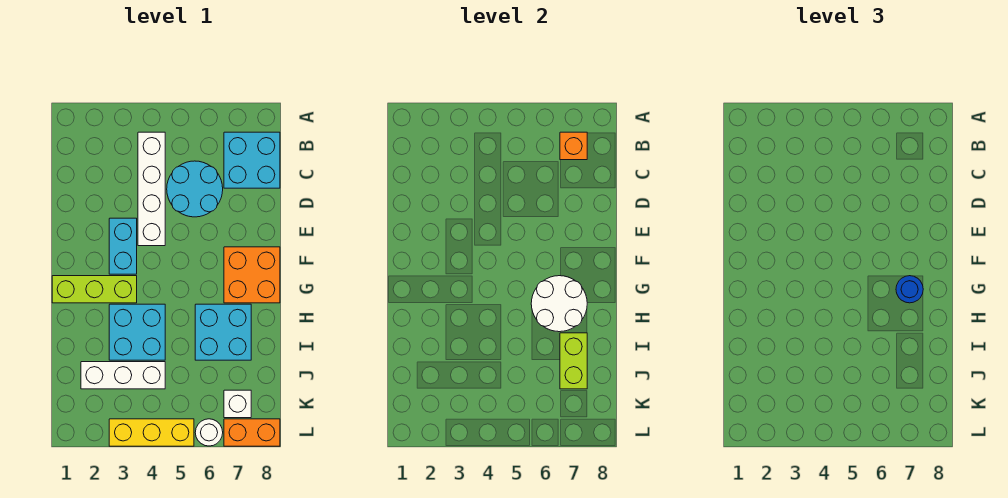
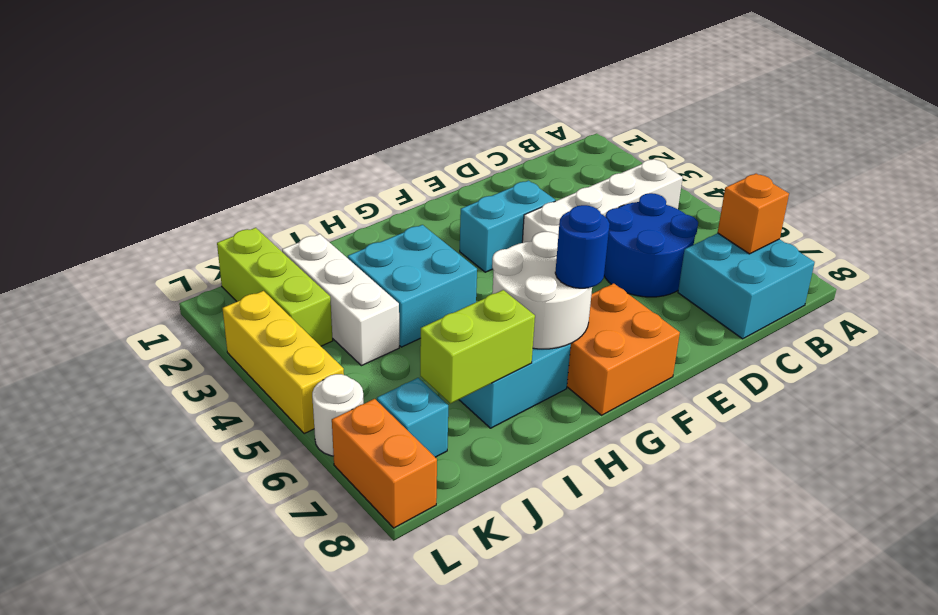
cyan 2x2 round brick [167,161,223,217] -> blue 2x2 round brick [604,193,698,297]
lime 1x3 brick [52,276,137,303] -> lime 1x3 brick moved to [217,228,333,346]
white 1x1 brick [224,390,251,418] -> cyan 1x1 brick [377,378,448,457]

